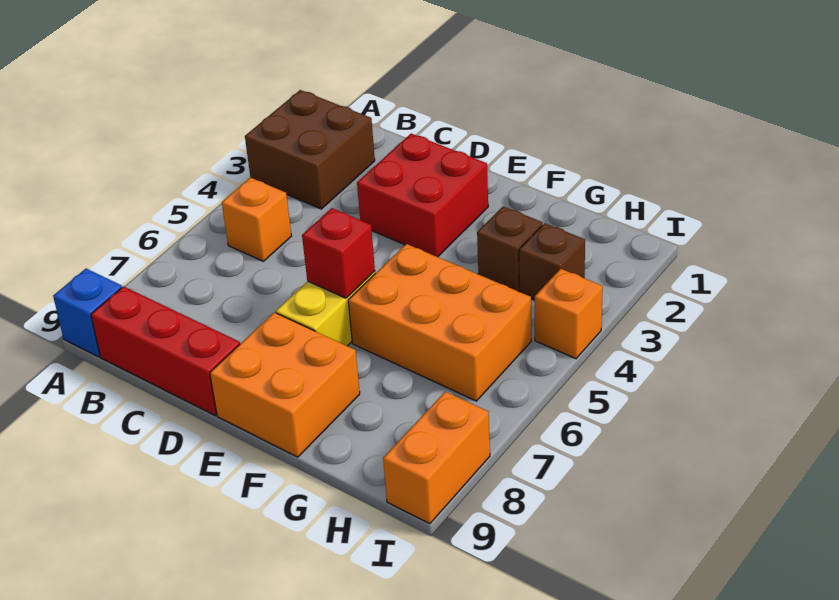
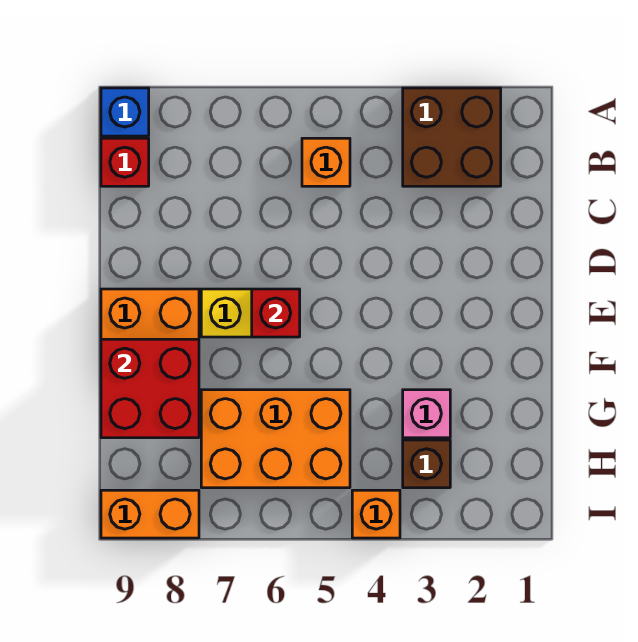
red 1x3 brick [91,286,240,415] -> red 1x1 brick [101,138,149,186]
red 2x2 brick [357,134,488,257] -> red 2x2 brick moved to [101,339,199,438]
orange 2x3 brick [348,244,531,401] -> orange 2x3 brick turned to [201,390,350,488]
brown 1x1 brick [477,206,543,292] -> pink 1x1 brick [403,390,450,438]

